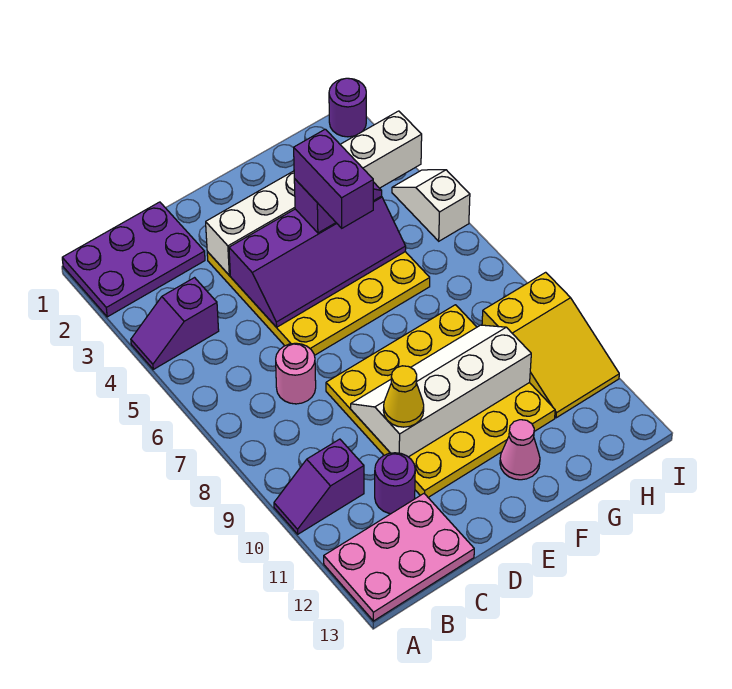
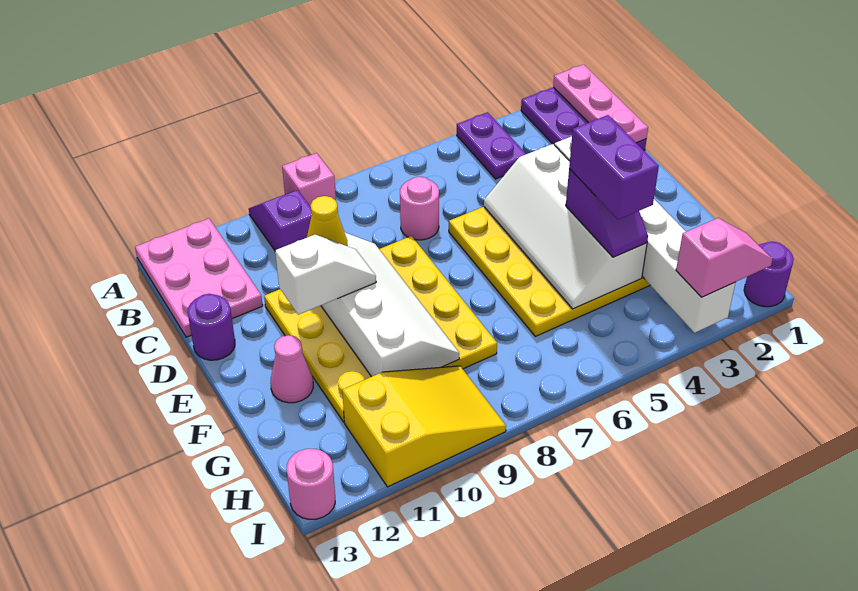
none -> pink 1x3 plate [553,64,648,143]
purple 1x2 slope [131,278,219,369] -> purple 1x2 plate [457,112,526,179]
none -> pink 1x1 brick [282,153,336,207]
purple 1x1 round brick [375,453,415,514] -> purple 1x1 round brick moved to [188,294,235,360]
purple 2x4 slope [229,196,406,327] -> white 2x4 slope [484,144,647,309]
purple 1x2 brick [294,129,373,228] -> purple 1x2 brick turned to [569,115,659,220]
yellow 2x3 slope [482,272,619,418] -> yellow 2x3 slope turned to [342,366,506,487]
none -> pink 1x2 slope [676,218,772,297]
white 1x2 slope [392,170,470,241] -> white 1x2 slope moved to [275,235,376,315]
none -> pink 1x1 round brick [287,449,335,519]

